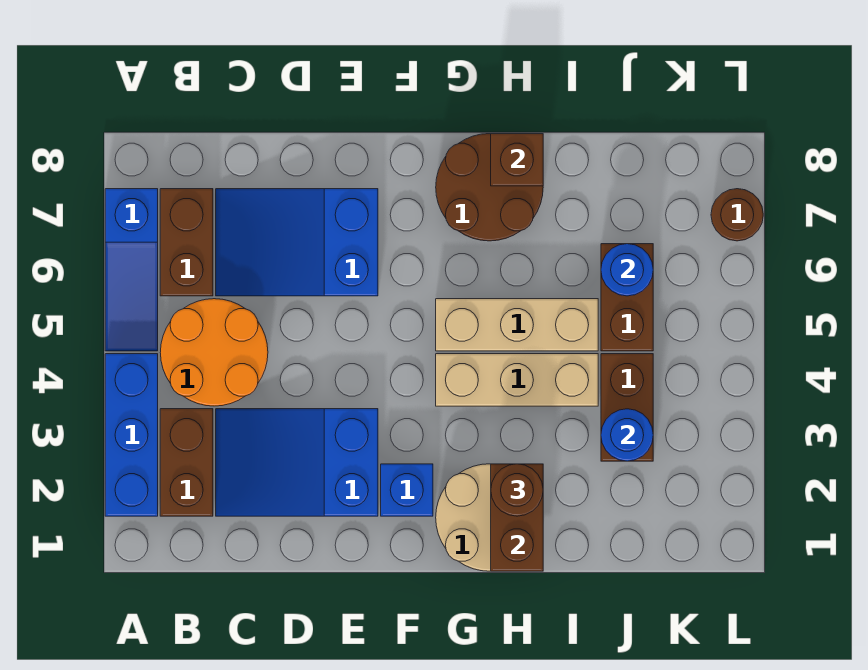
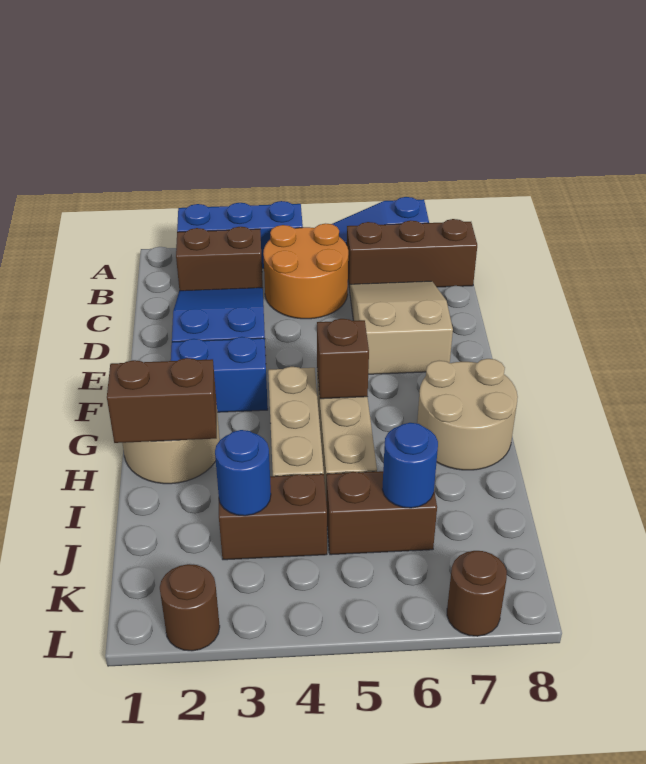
brown 1x2 brick [160,189,213,296] -> brown 1x3 brick [347,219,477,290]
blue 2x3 slope [216,189,378,296] -> tan 2x3 slope [350,281,453,374]
blue 1x1 brick [381,464,433,516] -> blue 1x2 brick [171,337,268,412]
brown 2x2 round brick [436,134,543,241] -> tan 2x2 round brick [417,359,518,470]
brown 1x1 round brick [491,464,543,516] -> brown 1x1 round brick moved to [160,564,220,651]
brown 1x1 brick [491,134,543,186] -> brown 1x1 brick moved to [317,319,369,399]

